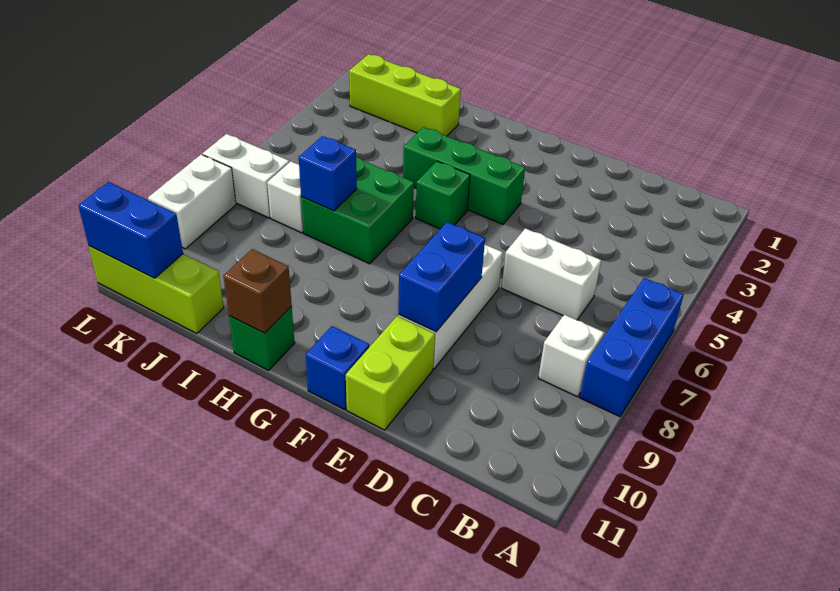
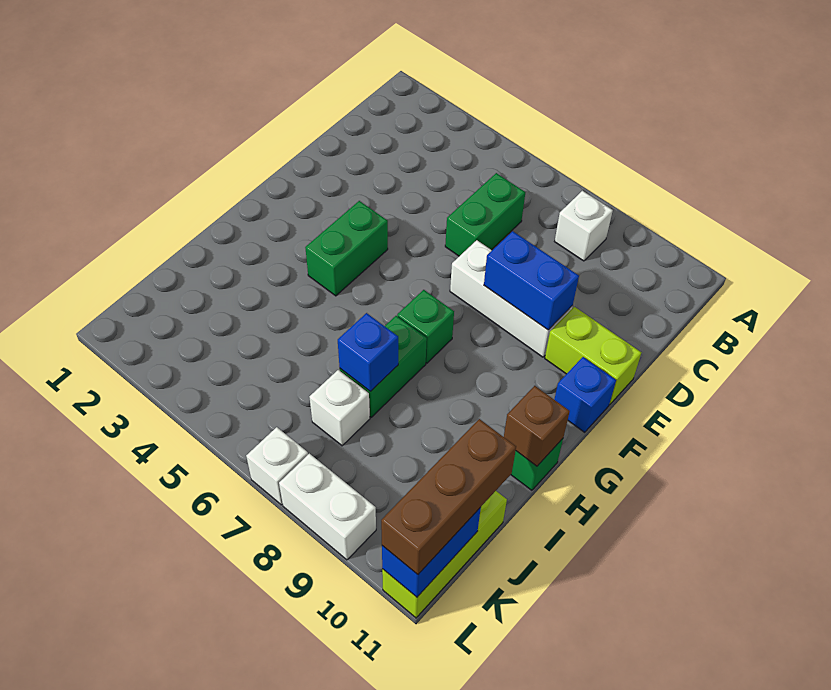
blue 1x3 brick [580,278,684,417] -> none
white 1x2 brick [502,228,601,320] -> green 1x2 brick [445,173,525,256]
green 1x3 brick [403,127,525,224] -> green 1x2 brick [305,201,388,296]
green 1x1 brick [415,161,470,229] -> green 1x1 brick moved to [397,290,454,363]
green 2x2 brick [301,157,414,264] -> green 1x2 brick [340,316,427,417]
lime 1x3 brick [349,54,461,136] -> none
none -> brown 1x3 brick [381,419,516,574]
white 1x2 brick [203,134,289,218] -> white 1x1 brick [246,427,308,505]

